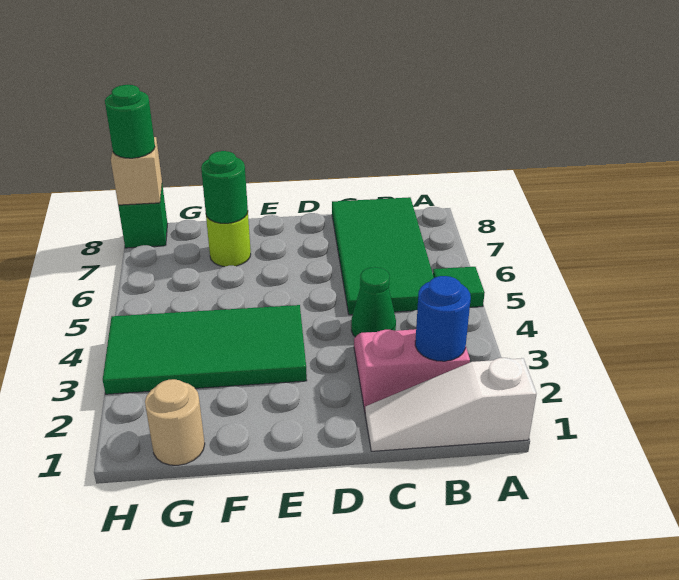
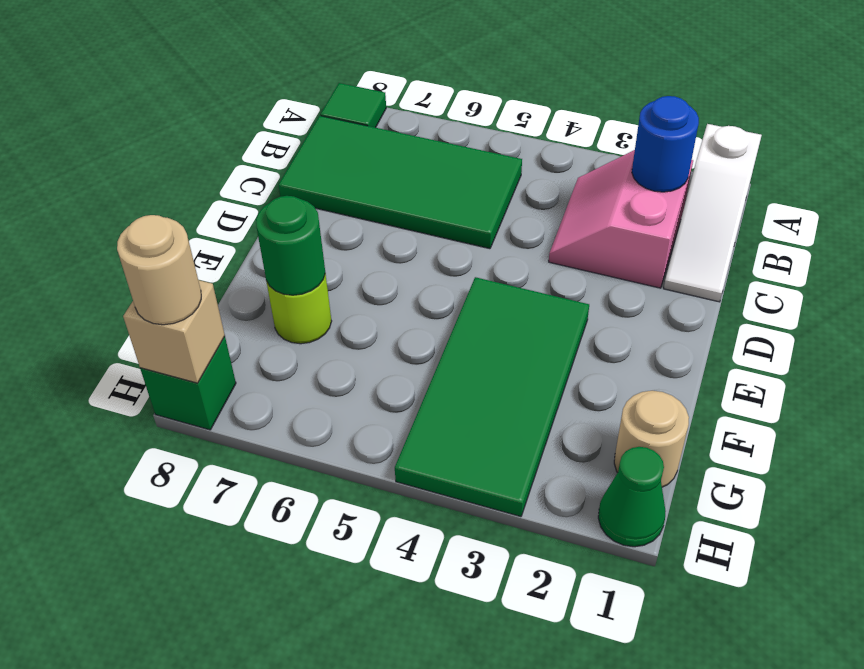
green 1x1 tile [433,267,485,307] -> green 1x1 tile moved to [320,83,386,128]
green 1x1 cone [351,267,396,337] -> green 1x1 cone moved to [598,447,666,547]
green 1x1 round brick [105,85,155,158] -> tan 1x1 round brick [117,215,201,325]

